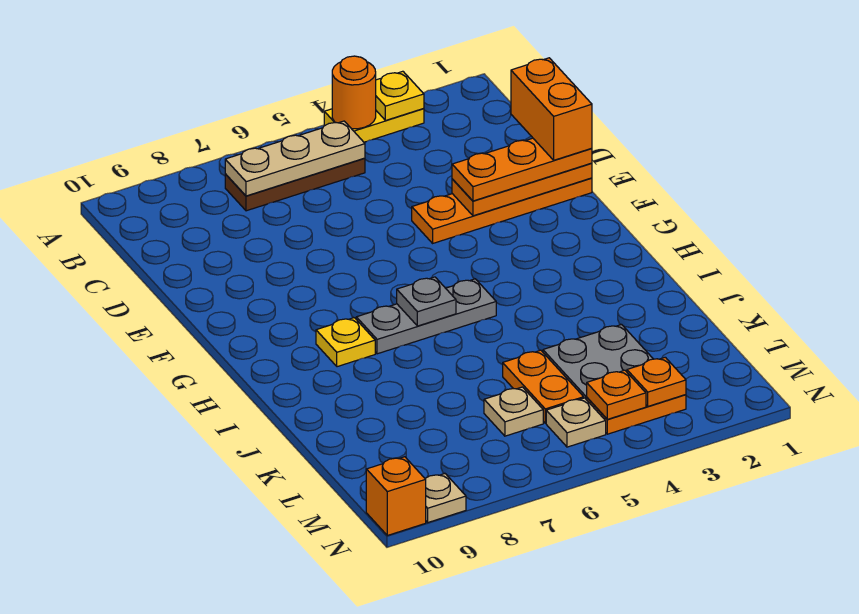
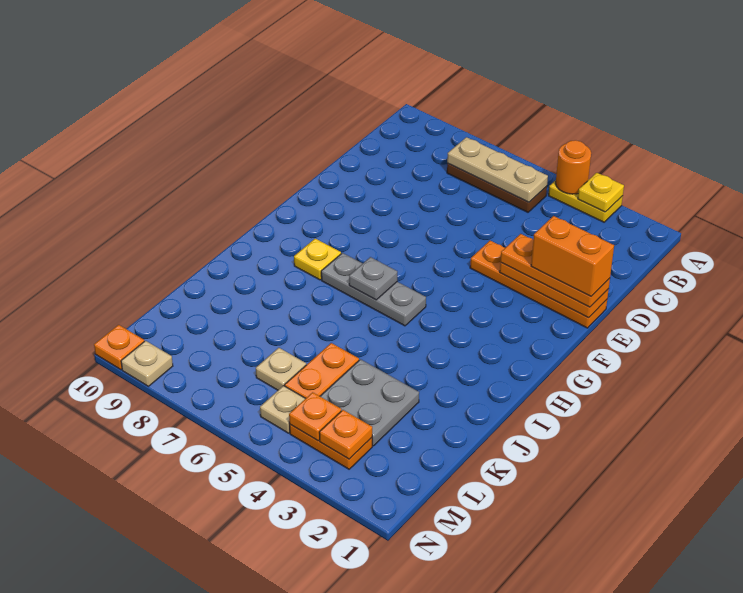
orange 1x2 brick [511,58,592,160] -> orange 1x2 brick turned to [531,216,614,296]
orange 1x1 brick [366,457,426,535] -> orange 1x1 plate [94,325,144,370]

